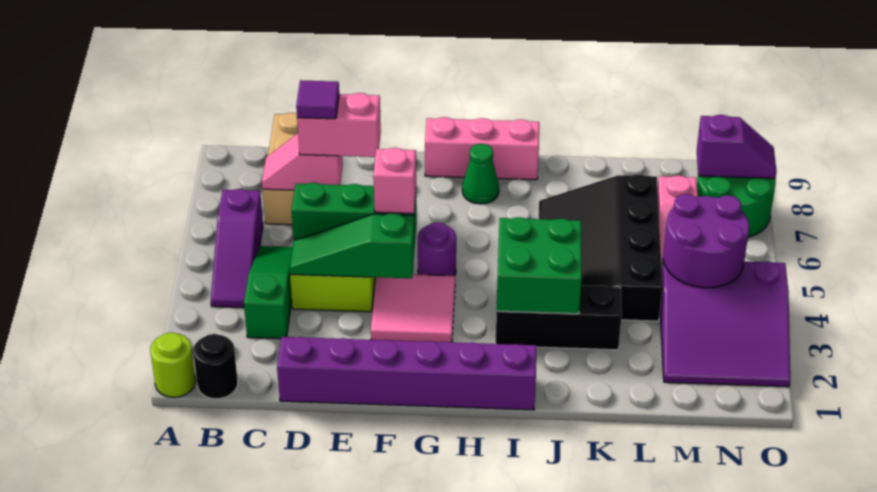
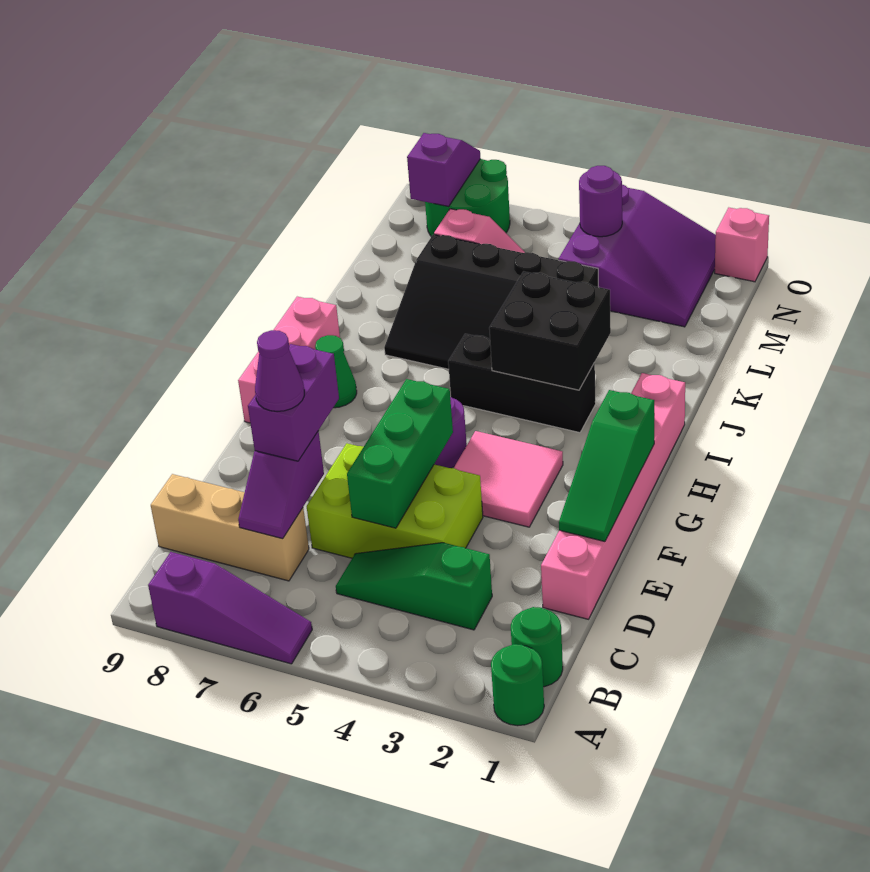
lime 1x1 round brick [150,332,196,397] -> green 1x1 round brick [491,644,544,726]
black 1x1 round brick [193,334,238,399] -> green 1x1 round brick [511,607,563,687]
purple 1x3 slope [211,189,263,308] -> purple 1x3 slope moved to [148,552,312,664]
pink 1x2 slope [262,134,343,190] -> purple 1x2 slope [238,431,324,539]
purple 1x6 brick [277,337,536,410] -> pink 1x6 brick [541,373,685,619]
green 1x3 slope [290,213,414,278] -> green 1x3 slope moved to [559,390,654,541]
pink 1x2 brick [297,93,381,157] -> purple 1x2 brick [248,344,339,461]
purple 1x1 tile [296,80,339,119] -> purple 1x1 cone [255,330,304,411]
pink 1x1 brick [373,148,416,214] -> pink 1x1 brick moved to [715,208,769,282]
black 1x3 brick [496,285,622,350] -> black 1x3 brick turned to [448,334,596,433]
green 2x2 brick [497,217,582,314] -> black 2x2 brick [489,271,611,390]
purple 2x2 round brick [663,194,749,288] -> purple 1x1 round brick [579,166,622,237]

